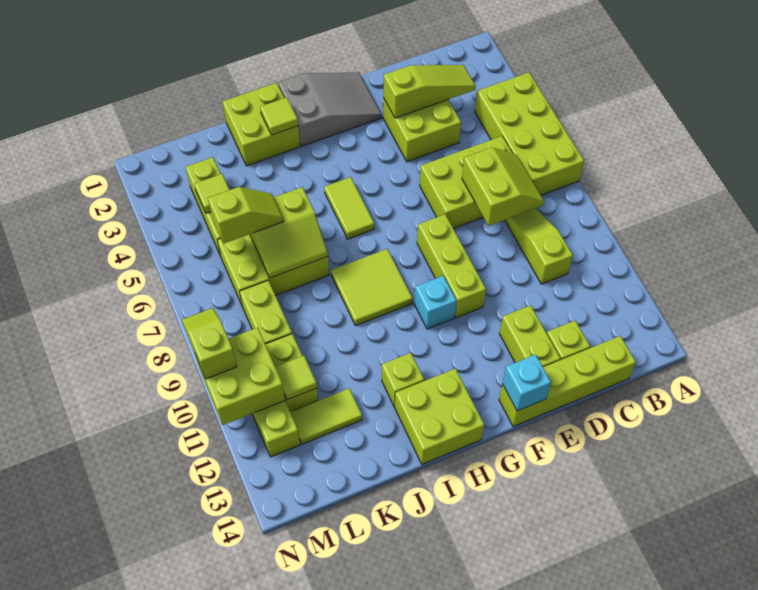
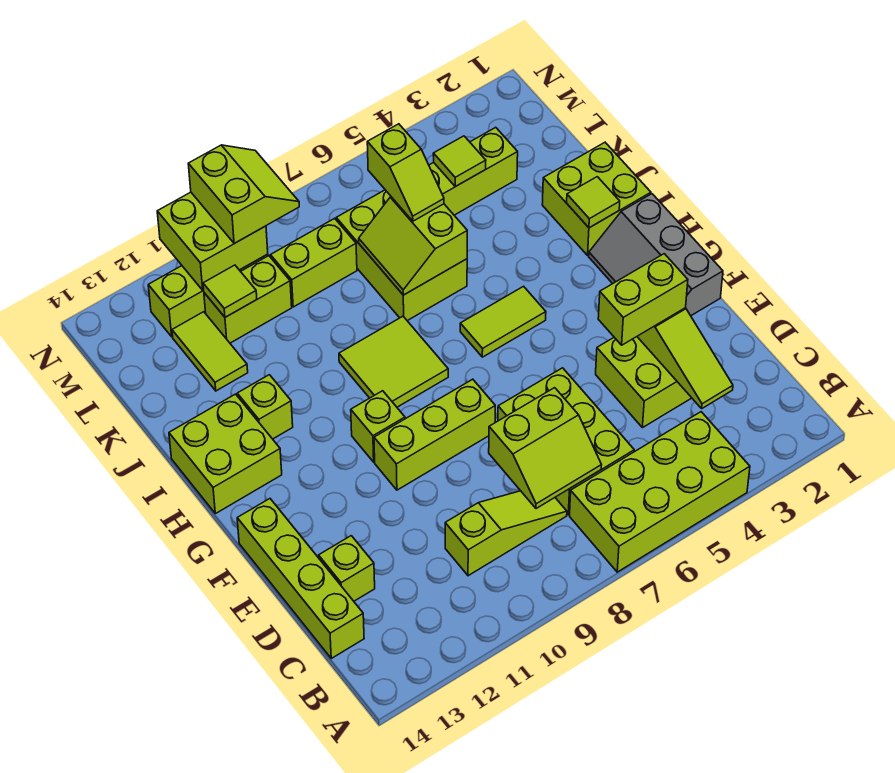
lime 1x2 brick [499,305,561,367] -> lime 1x2 brick moved to [598,254,688,345]
grey 2x3 slope [278,73,382,146] -> grey 2x3 slope turned to [589,194,723,316]
cyan 1x1 brick [502,355,551,411] -> none
cyan 1x1 brick [414,276,457,329] -> lime 1x1 brick [351,391,405,462]
lime 1x2 slope [182,308,237,379] -> lime 2x2 slope [188,145,299,244]

